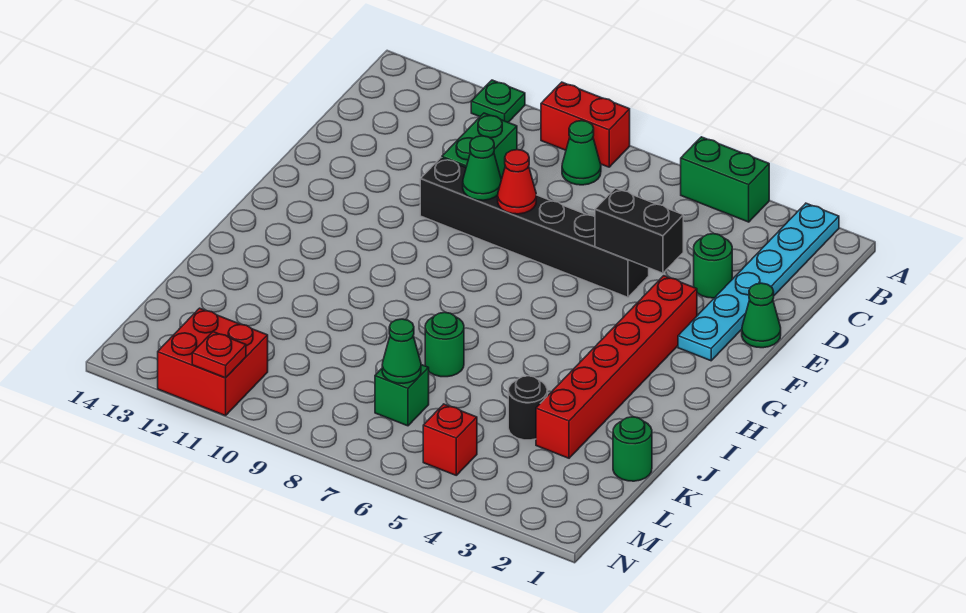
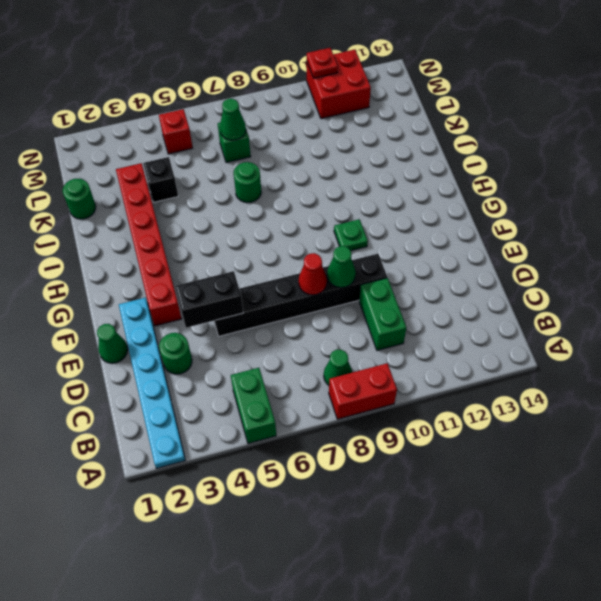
green 1x2 brick [680,137,769,222] -> green 1x2 brick turned to [231,368,276,444]
green 1x1 plate [471,80,525,122] -> green 1x1 plate moved to [334,219,368,251]
black 1x1 round brick [508,376,547,440] -> black 1x1 brick [143,157,178,202]

